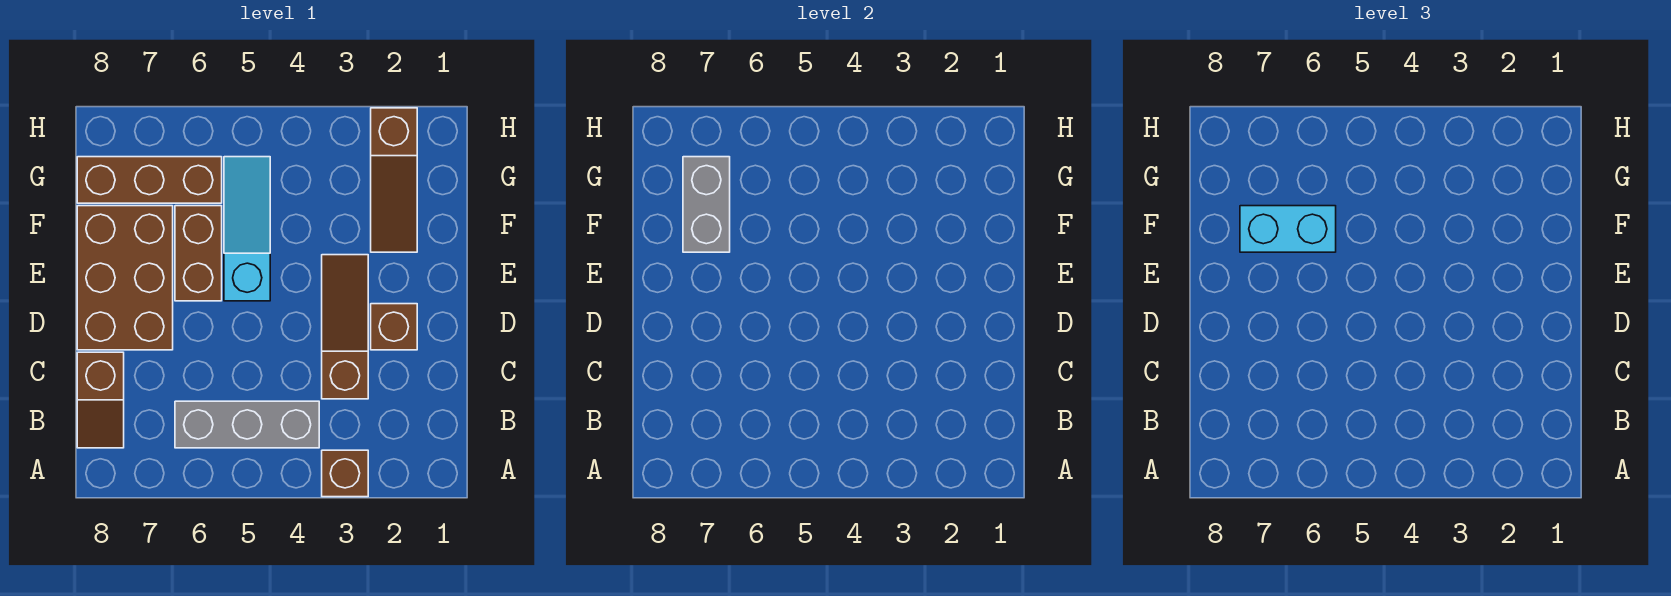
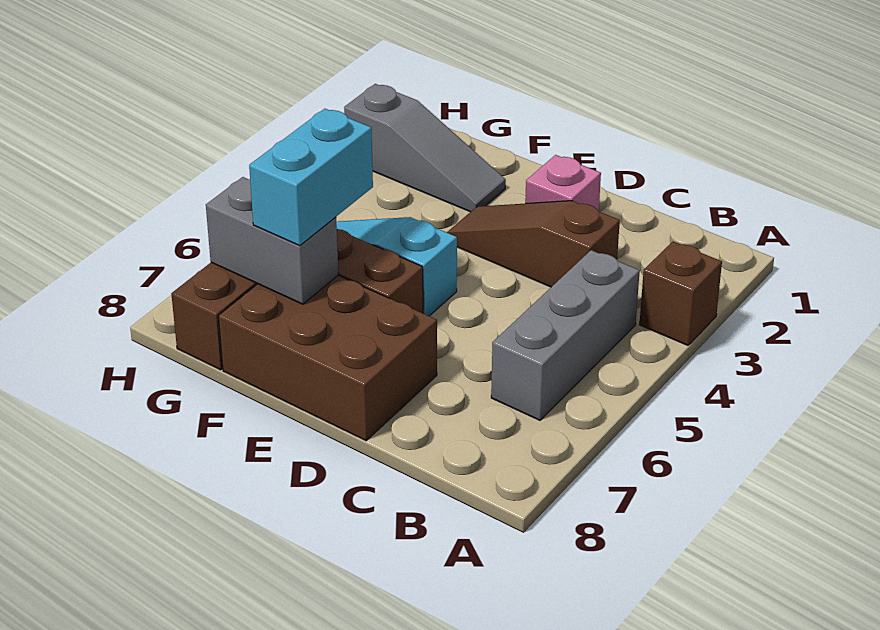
brown 1x2 slope [77,352,124,448] -> none
brown 1x1 brick [371,304,417,350] -> pink 1x1 brick [525,155,601,211]
brown 1x3 slope [371,108,417,252] -> grey 1x3 slope [344,84,506,212]

